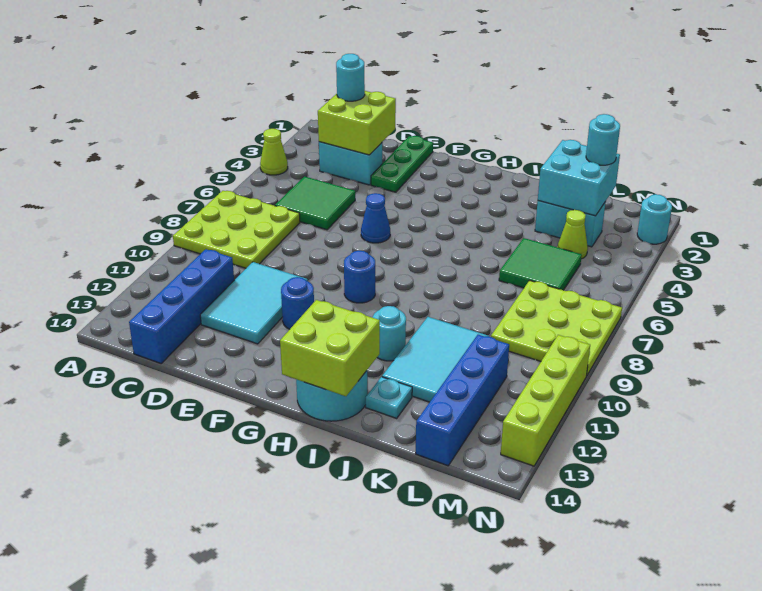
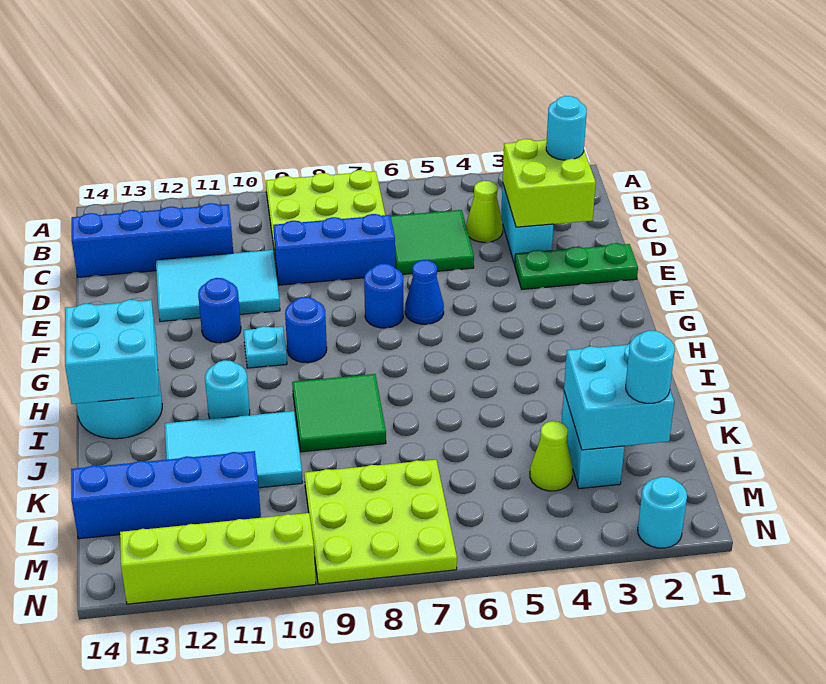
lime 1x1 cone [260,129,288,175] -> lime 1x1 cone moved to [466,181,503,242]
none -> blue 1x3 brick [273,214,395,285]
none -> blue 1x1 round brick [364,264,403,328]
lime 2x2 brick [280,300,380,396] -> cyan 2x2 brick [65,300,159,404]
cyan 1x1 plate [366,377,412,418] -> cyan 1x1 plate moved to [244,326,287,368]
green 2x2 tile [499,238,582,290] -> green 2x2 tile moved to [292,374,386,452]

